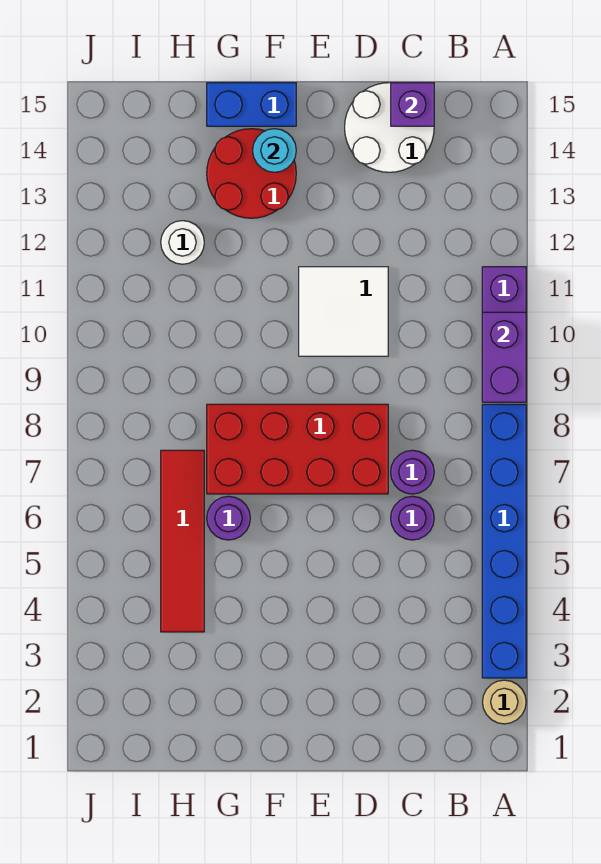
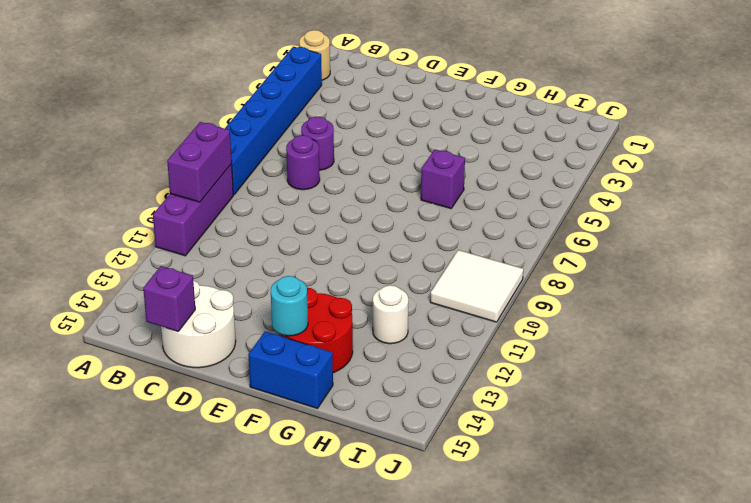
red 2x4 brick [207,404,388,494] -> none
white 2x2 tile [299,267,388,356] -> white 2x2 tile moved to [430,250,523,322]
purple 1x1 round brick [207,496,250,540] -> purple 1x1 brick [421,150,465,209]
red 1x4 tile [161,450,204,632] -> none

